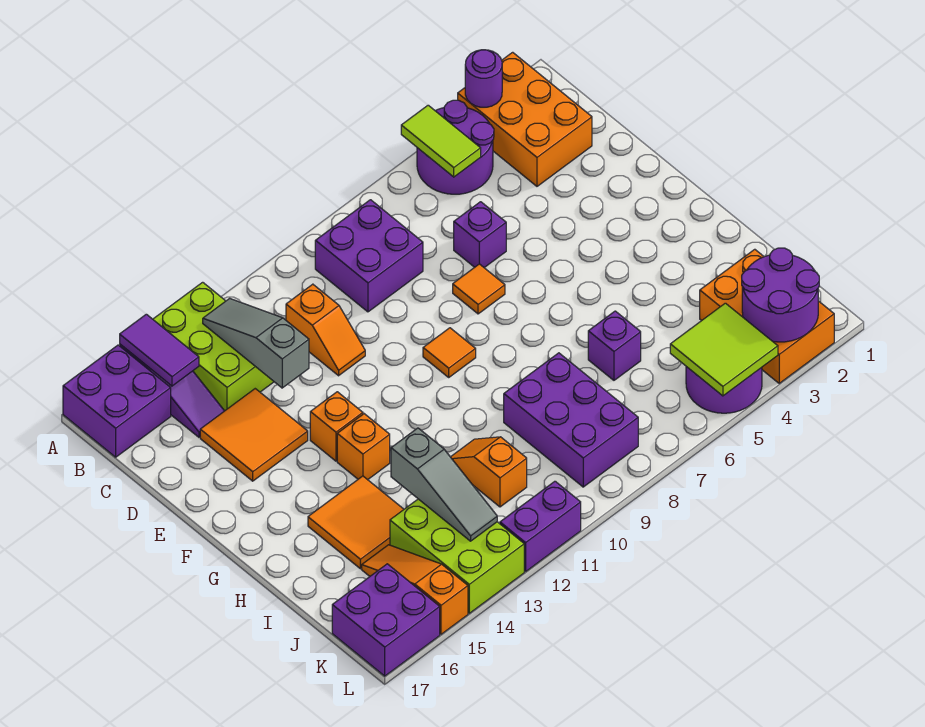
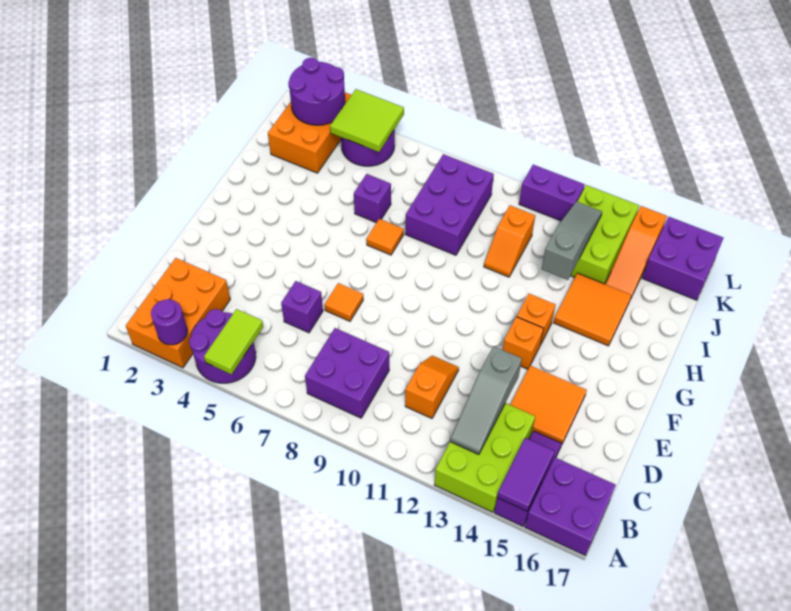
orange 1x1 tile [423,328,476,377] -> orange 1x1 tile moved to [366,219,404,255]

